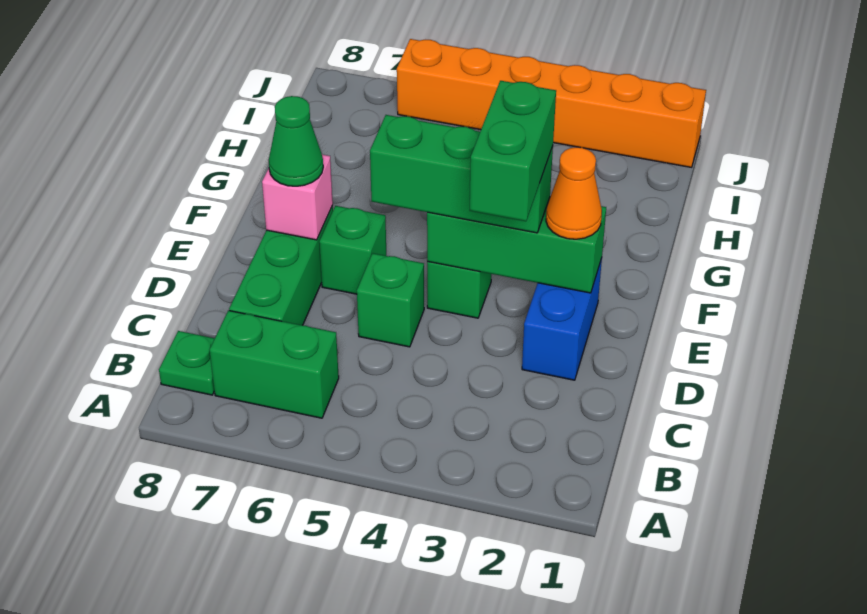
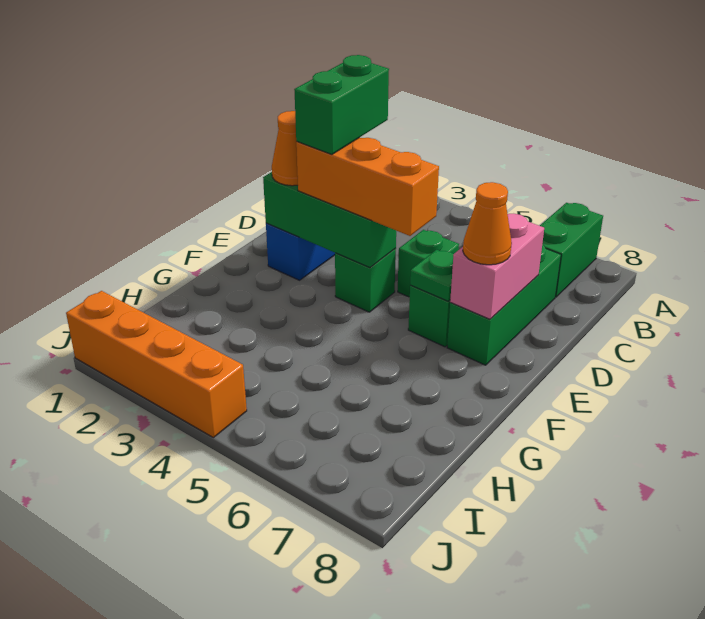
green 1x2 brick [210,310,339,418] -> green 1x2 brick turned to [540,203,603,297]
green 1x1 plate [159,331,215,395] -> green 1x1 plate moved to [410,250,453,301]
green 1x3 brick [370,115,553,233] -> orange 1x3 brick [296,138,439,236]
pink 1x1 brick [262,155,333,240] -> pink 1x2 brick [450,214,544,319]
green 1x1 cone [269,96,323,186] -> orange 1x1 cone [463,182,512,265]
orange 1x6 brick [397,39,706,167] -> orange 1x4 brick [66,291,247,438]

